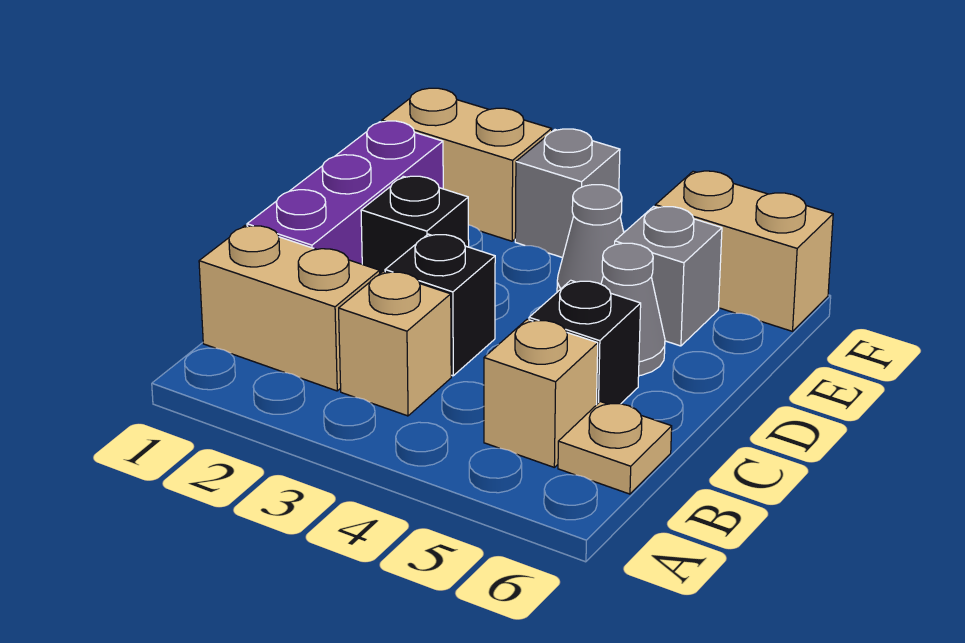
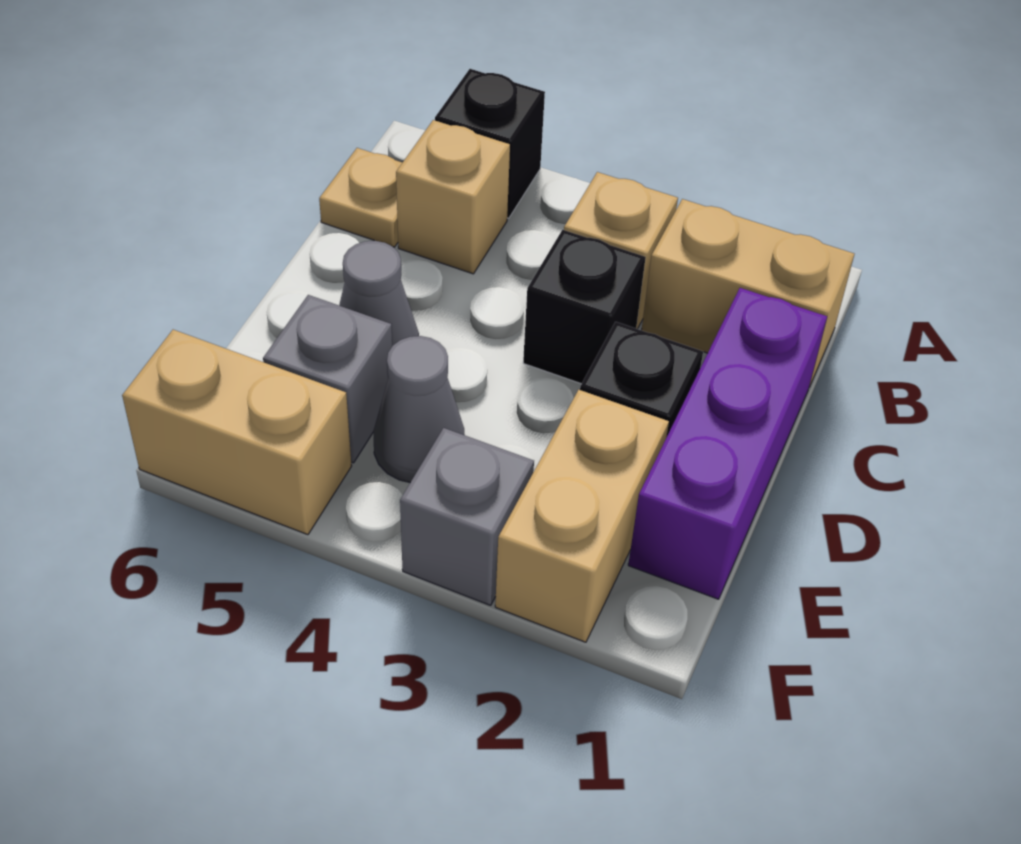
black 1x1 brick [529,280,641,405] -> black 1x1 brick moved to [435,69,545,218]
tan 1x2 brick [382,88,552,241] -> tan 1x2 brick turned to [495,390,669,642]

